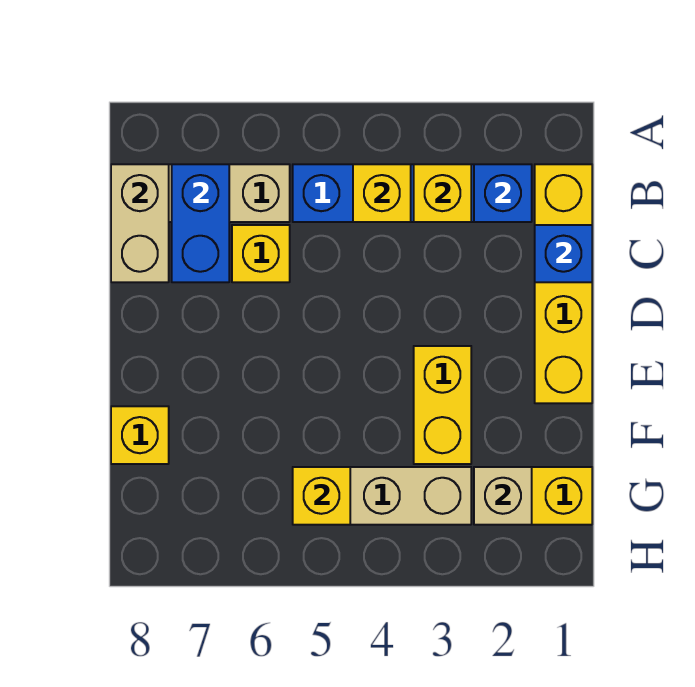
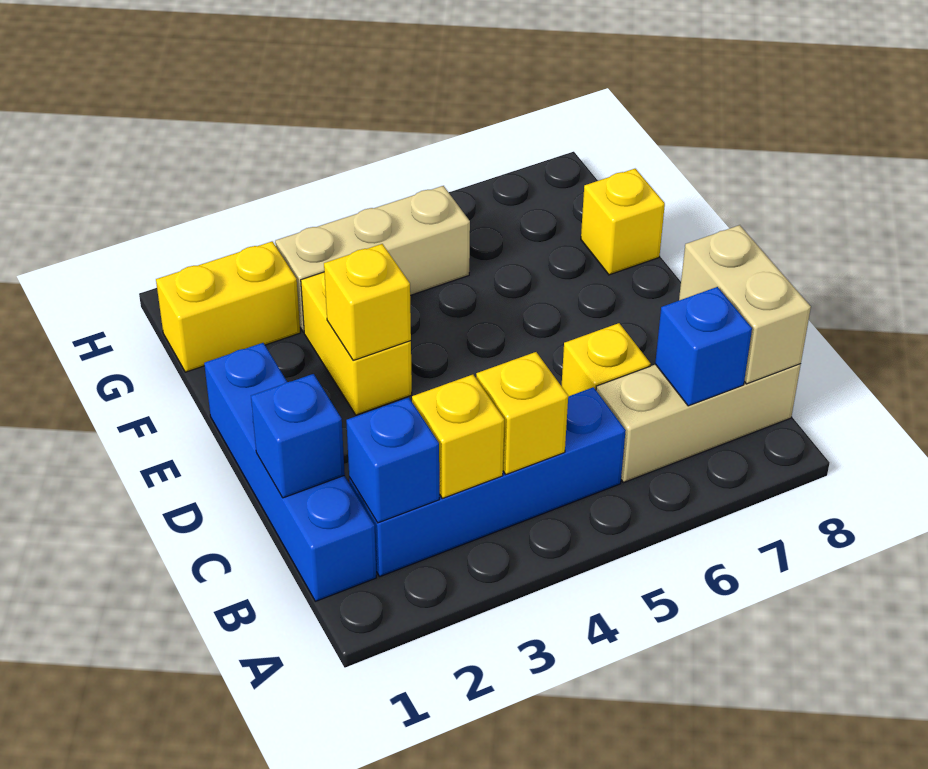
yellow 1x4 brick [535,164,592,403] -> blue 1x4 brick [204,343,376,601]
blue 1x2 brick [172,164,229,282] -> blue 1x1 brick [655,287,752,406]
tan 1x1 brick [474,467,532,525] -> none
yellow 1x1 brick [293,467,350,525] -> yellow 1x1 brick moved to [324,244,411,360]

